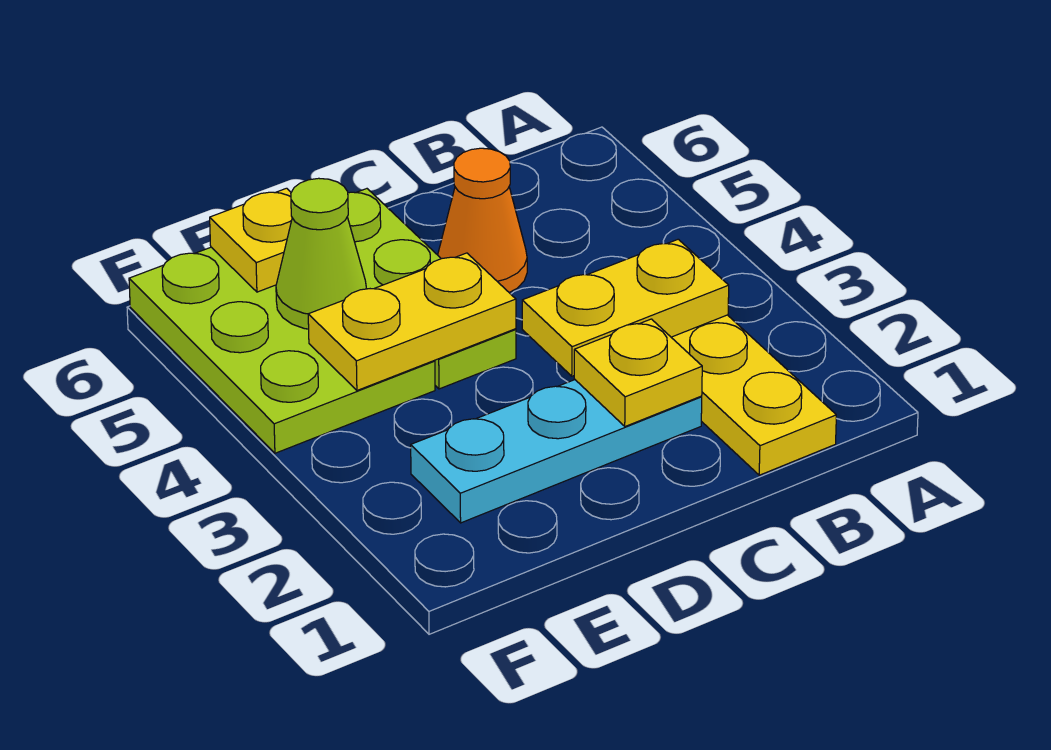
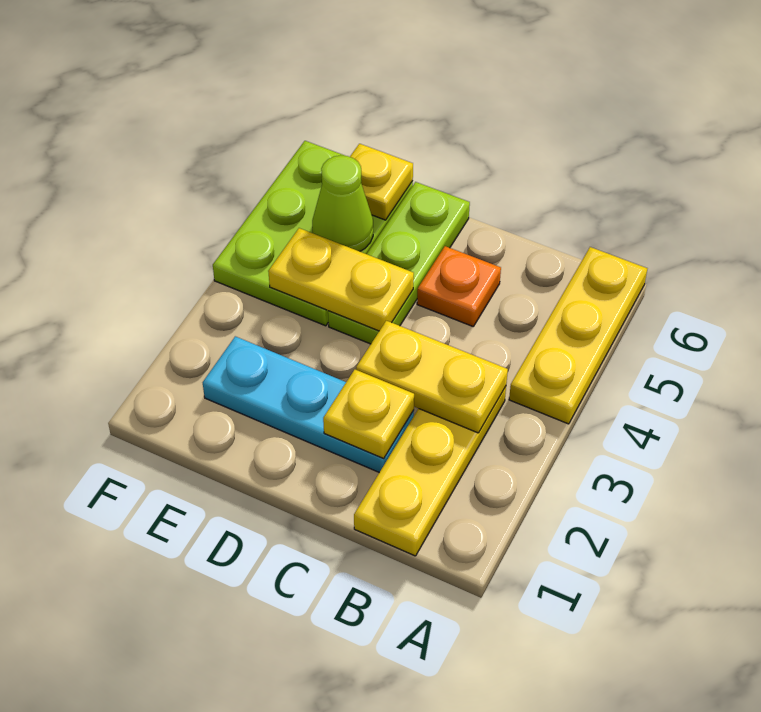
none -> yellow 1x3 plate [509,247,647,424]
orange 1x1 cone [438,148,527,292] -> orange 1x1 plate [417,246,501,326]

